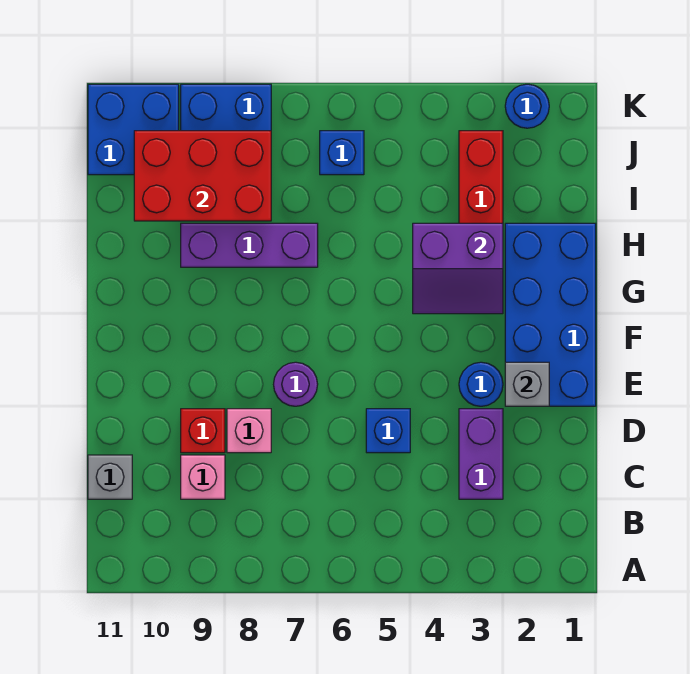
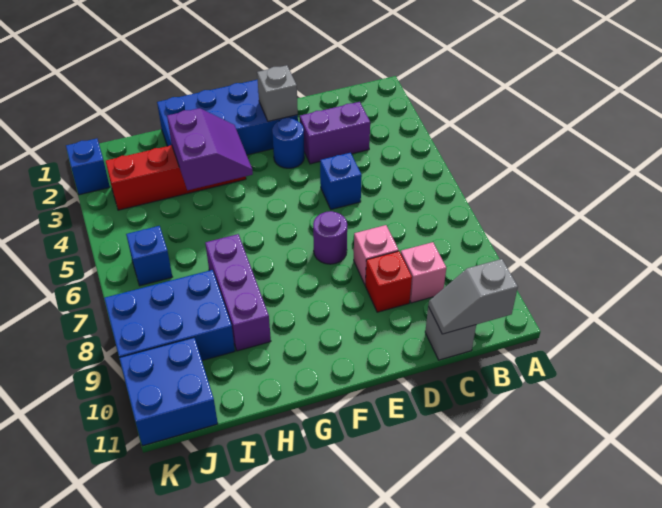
none -> grey 1x2 slope [428,259,518,334]
red 2x3 brick [134,131,271,221] -> none
blue 1x1 round brick [505,84,549,128] -> blue 1x1 brick [66,139,110,195]

